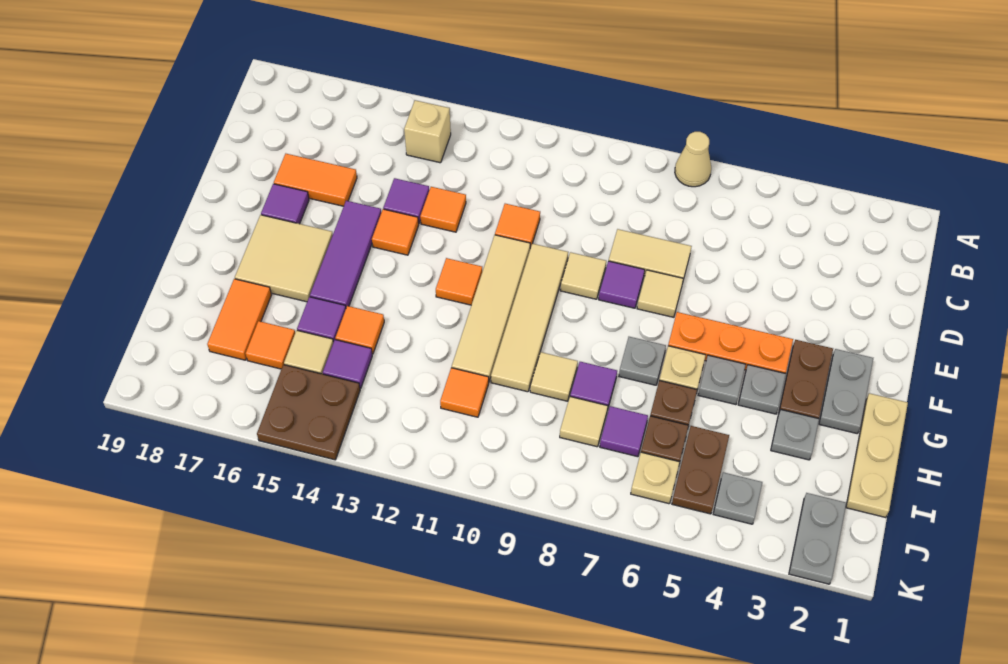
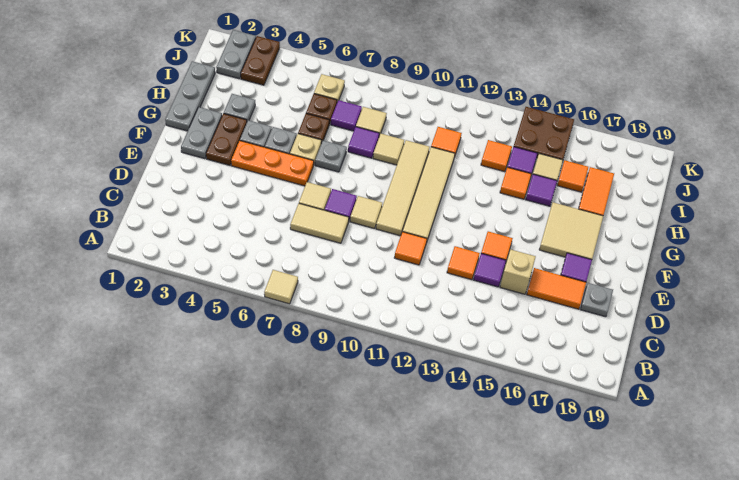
tan 1x1 cone [675,132,711,187] -> tan 1x1 tile [264,270,298,304]
tan 1x1 brick [404,100,451,163] -> tan 1x1 brick moved to [500,249,536,294]
purple 1x3 tile [310,201,381,307] -> none
orange 1x1 tile [436,258,482,305] -> orange 1x1 tile moved to [481,140,512,172]
tan 1x3 plate [846,393,908,518] -> grey 1x3 plate [165,61,215,131]
brown 1x2 plate [672,426,729,514] -> brown 1x2 plate moved to [241,36,280,85]
grey 1x1 plate [713,472,762,524] -> grey 1x1 plate moved to [580,283,613,317]

